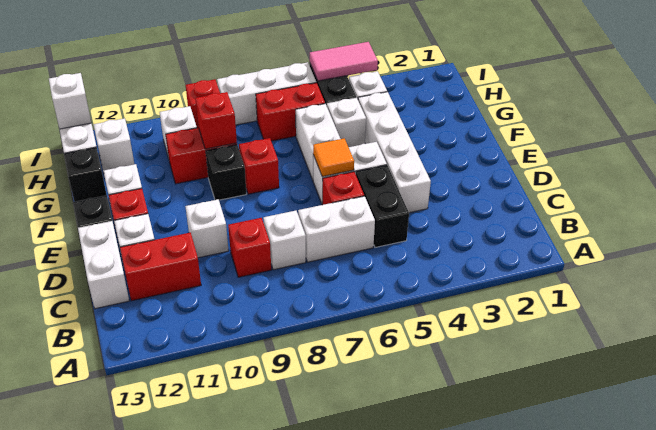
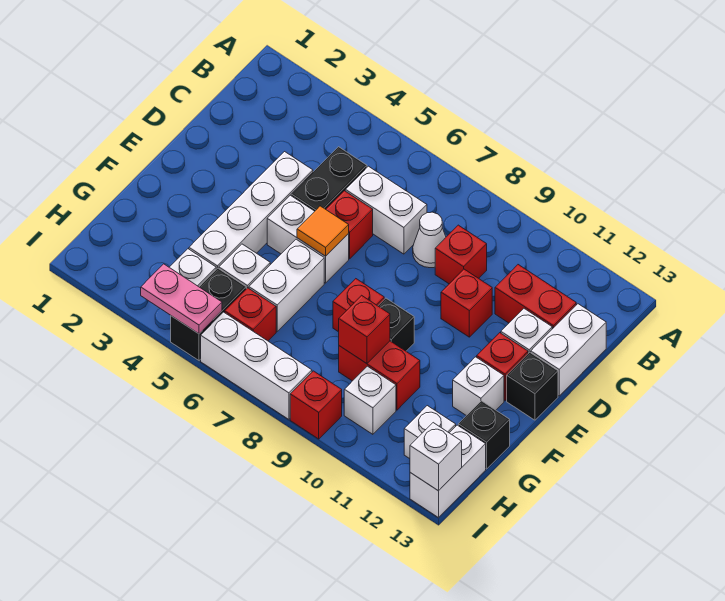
white 1x1 brick [263,211,306,270] -> white 1x1 cone [413,212,446,268]
white 1x1 brick [185,199,229,258] -> red 1x1 brick [441,269,492,337]
red 1x2 brick [256,83,325,141] -> red 1x1 brick [225,288,276,341]
pink 1x2 tile [310,42,378,81] -> pink 1x2 plate [141,264,222,334]

